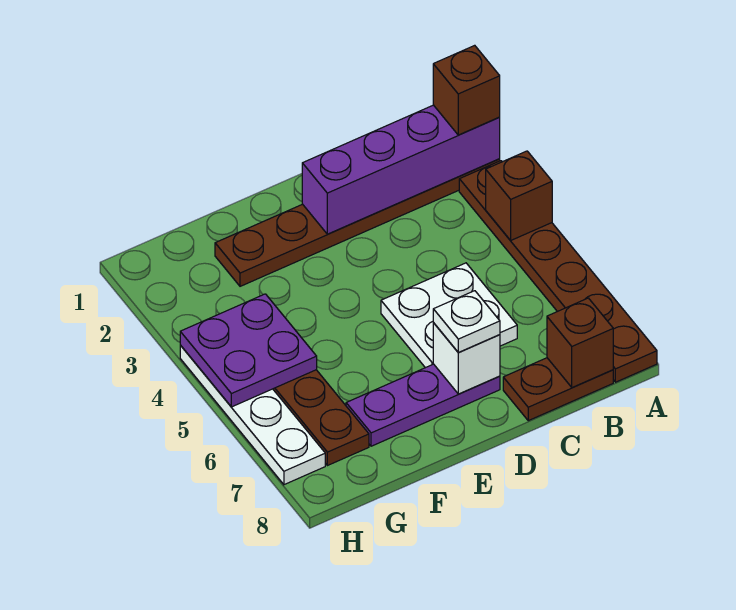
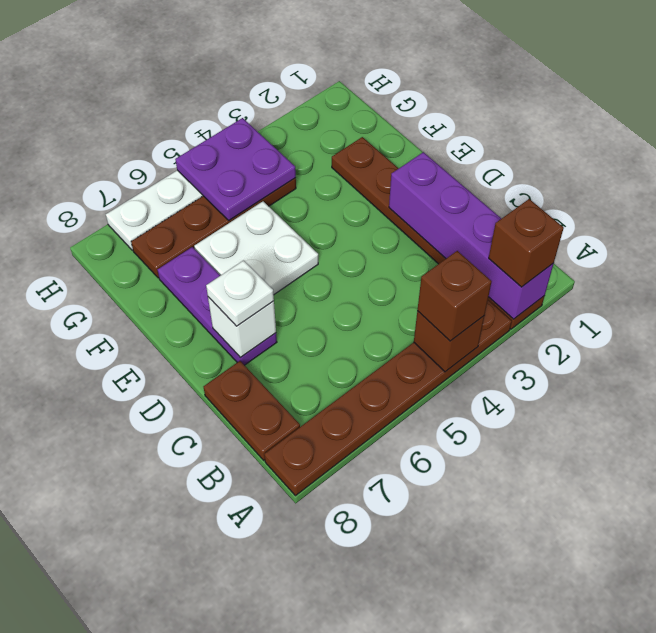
brown 1x1 brick [547,298,613,387] -> brown 1x1 brick moved to [417,251,492,341]
white 2x2 plate [381,263,517,368] -> white 2x2 plate moved to [194,201,318,295]

